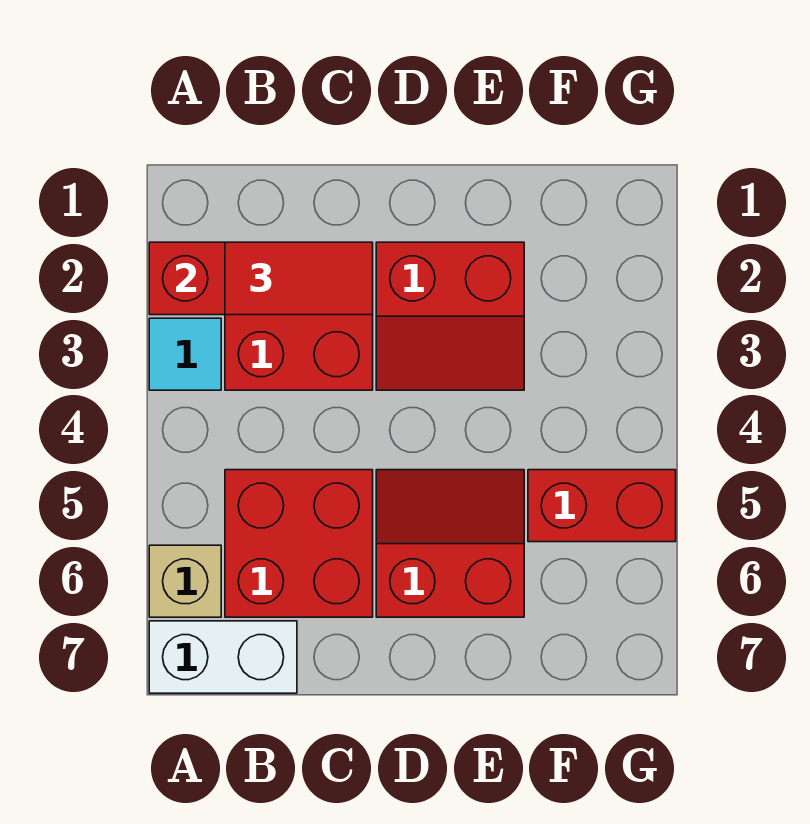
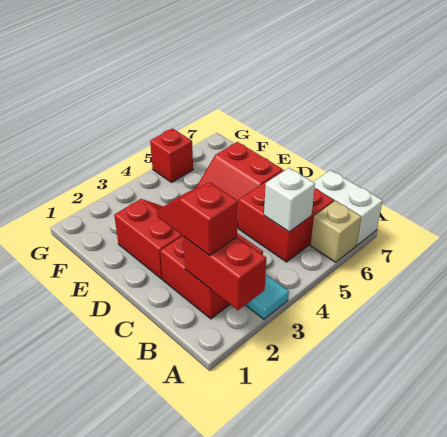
red 1x2 tile [225,242,373,315] -> red 1x2 slope [157,182,238,256]
none -> white 1x1 brick [264,168,315,232]
red 1x2 brick [528,470,676,542] -> red 1x1 brick [150,129,193,182]

